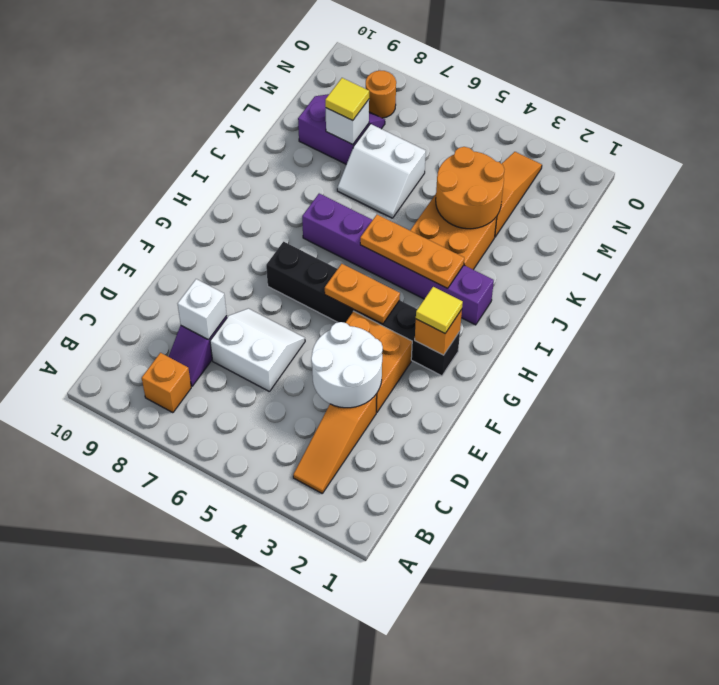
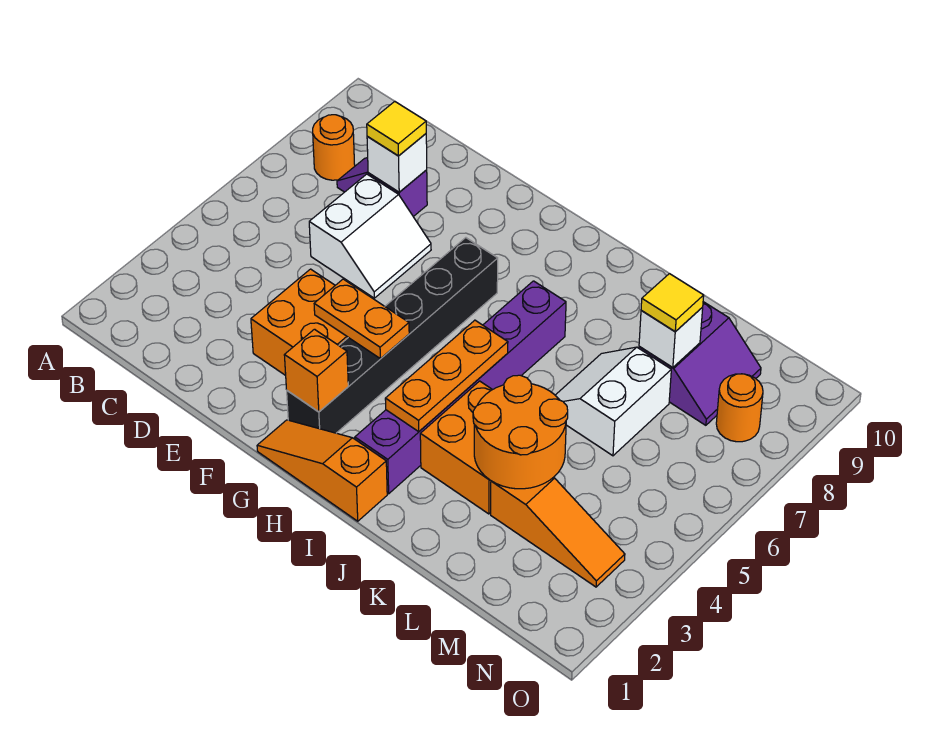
orange 1x3 slope [293,394,377,493] -> orange 1x3 slope moved to [257,420,387,521]
orange 1x1 brick [142,353,191,413] -> orange 1x1 round brick [313,115,355,180]
white 2x2 round brick [311,322,383,408] -> none
yellow 1x1 tile [416,287,463,333] -> yellow 1x1 tile moved to [367,102,426,156]
orange 1x2 plate [325,264,400,324] -> orange 1x2 plate turned to [314,279,409,359]

